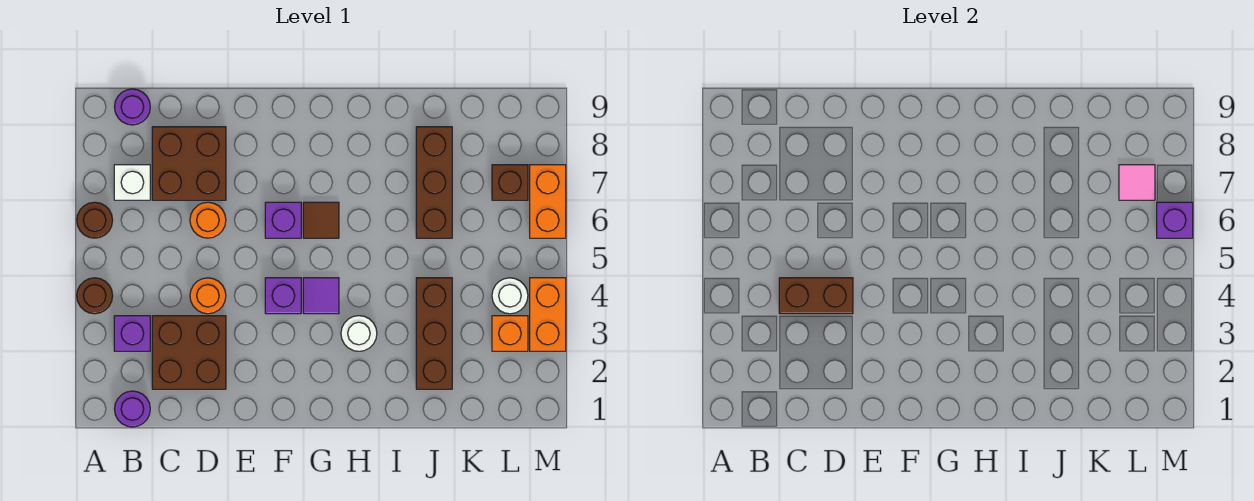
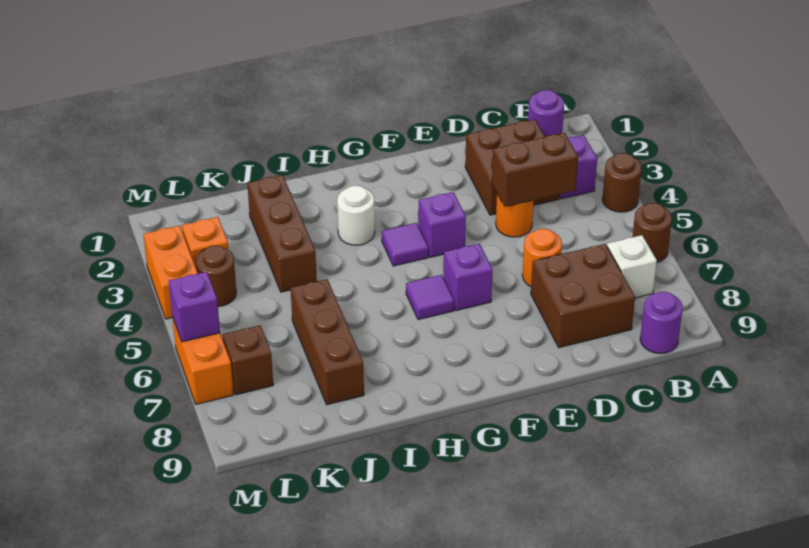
brown 1x1 tile [303,202,339,238] -> purple 1x1 tile [406,275,454,320]
white 1x1 round brick [492,278,528,314] -> brown 1x1 round brick [196,246,236,306]
pink 1x1 tile [1119,165,1155,200] -> none

